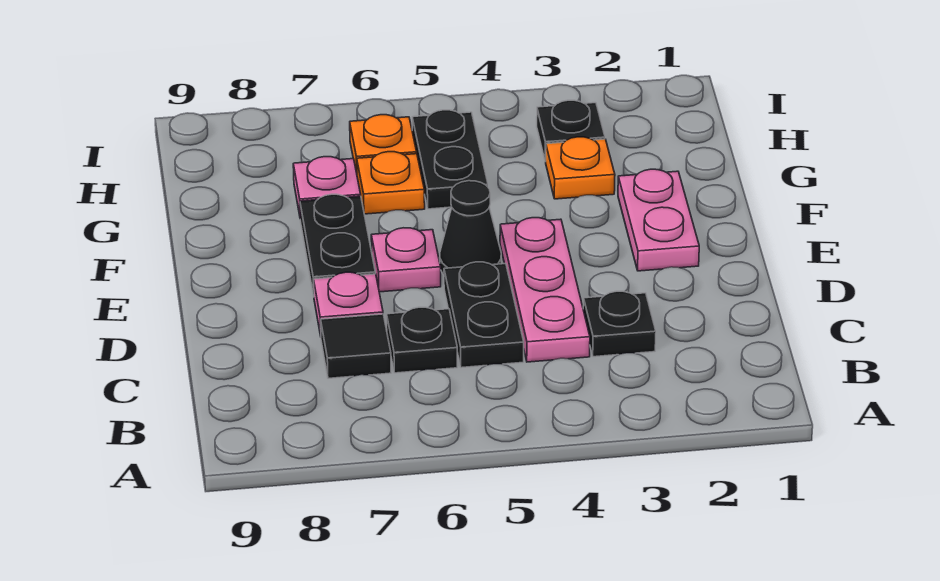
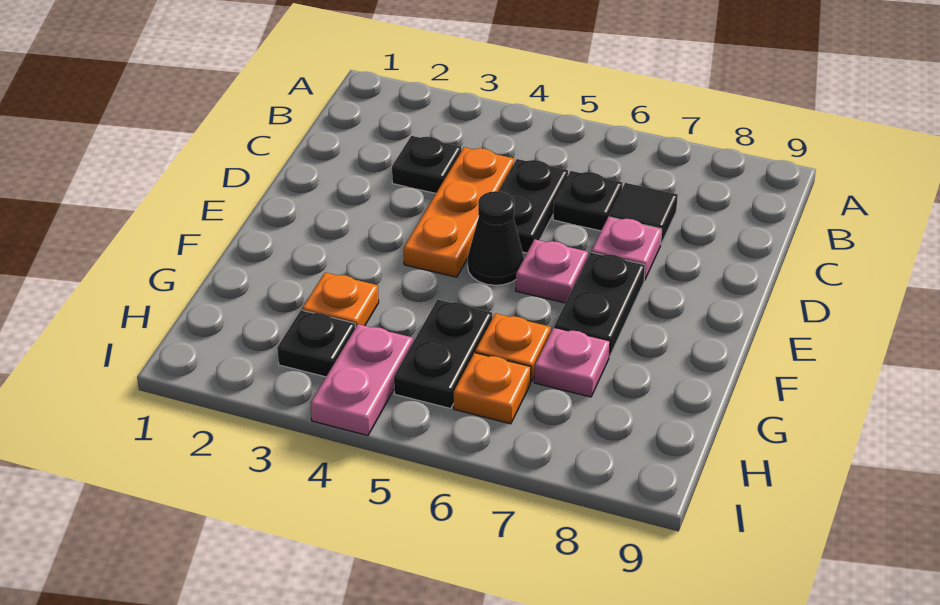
pink 1x3 plate [500,218,590,362] -> orange 1x3 plate [404,147,514,277]
pink 1x2 plate [618,169,699,271] -> pink 1x2 plate moved to [310,324,413,436]

